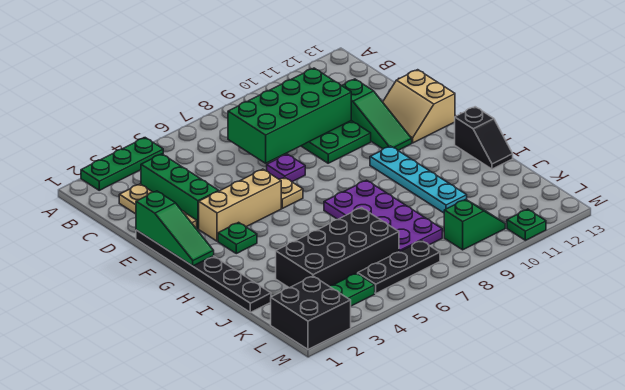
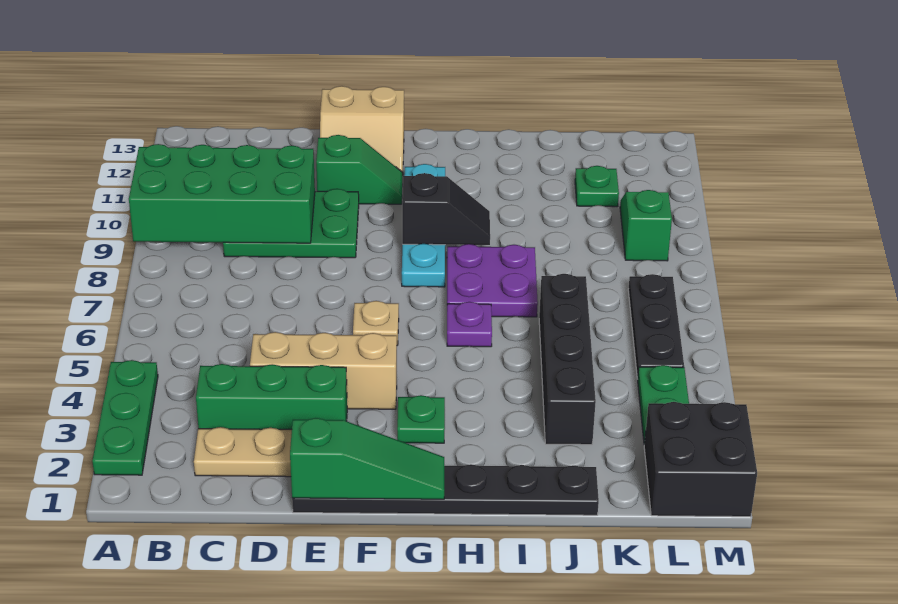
green 2x4 brick [228,68,351,163] -> green 2x4 brick turned to [129,144,315,243]
green 1x3 slope [342,79,412,150] -> green 1x2 slope [316,135,403,204]
purple 1x1 plate [267,154,305,182] -> purple 1x1 plate moved to [447,302,492,347]
tan 1x3 brick [199,169,281,241] -> tan 1x3 brick turned to [250,332,397,409]
cyan 1x4 plate [370,146,467,213] -> cyan 1x4 plate turned to [402,164,445,287]
purple 2x4 plate [324,180,442,252] -> purple 2x2 plate [447,244,538,317]
black 1x2 slope [455,107,513,169] -> black 1x2 slope moved to [402,173,490,245]
black 2x4 brick [276,208,399,288] -> black 1x4 brick [539,274,596,445]
green 1x1 plate [507,209,546,240] -> green 1x1 plate moved to [575,166,619,207]

